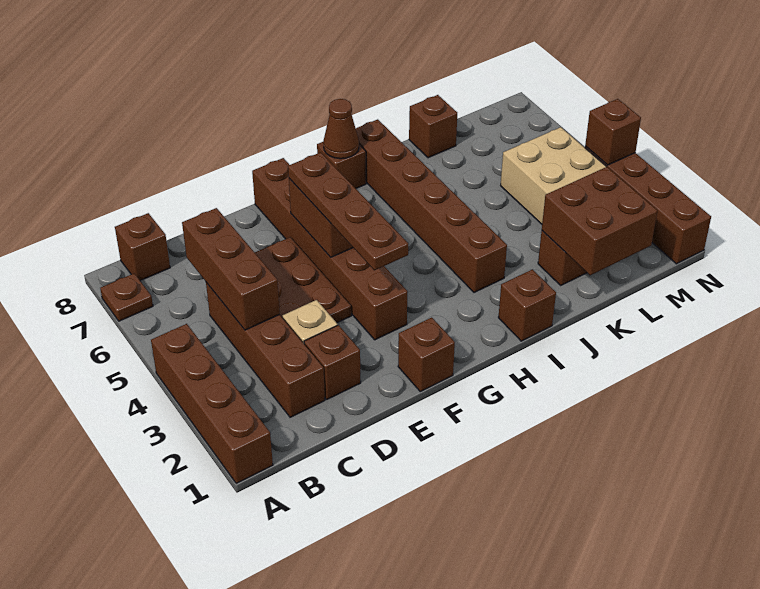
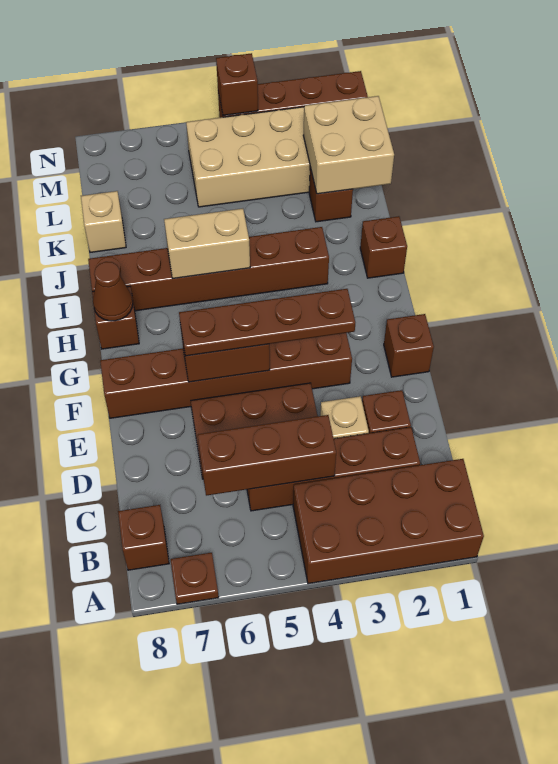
brown 1x4 brick [151,324,273,483] -> brown 2x4 brick [293,459,484,584]
none -> tan 1x2 brick [164,209,250,279]
brown 2x2 brick [542,167,657,275] -> tan 2x2 brick [303,96,394,194]
brown 1x1 brick [409,95,457,158] -> tan 1x1 brick [81,191,126,252]

